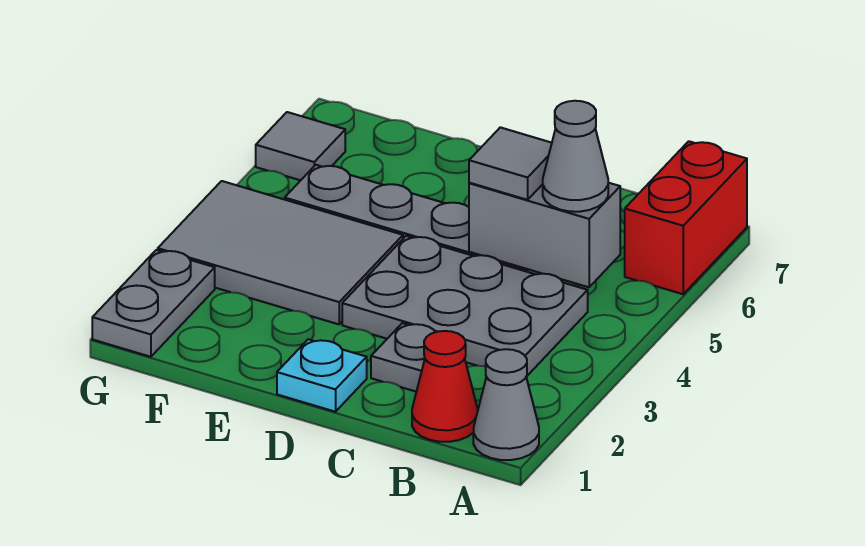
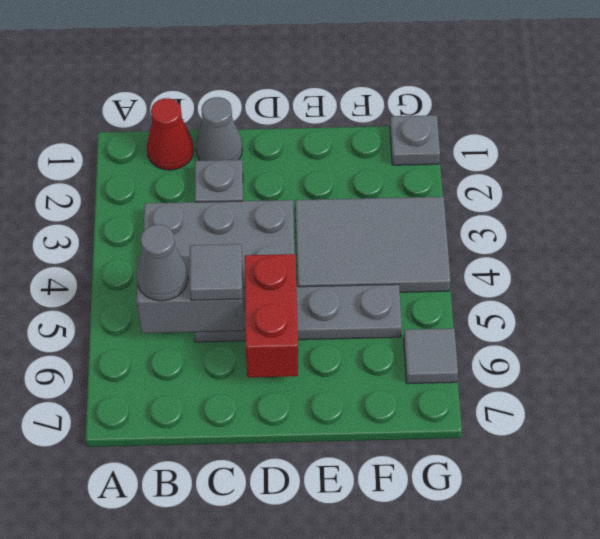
grey 1x1 cone [473,349,539,460] -> grey 1x1 cone moved to [196,97,243,161]
red 1x2 brick [625,141,747,294] -> red 1x2 brick moved to [245,254,298,377]
cyan 1x1 plate [277,339,367,412] -> none
grey 1x2 plate [92,250,215,357] -> grey 1x1 plate [390,115,440,165]

